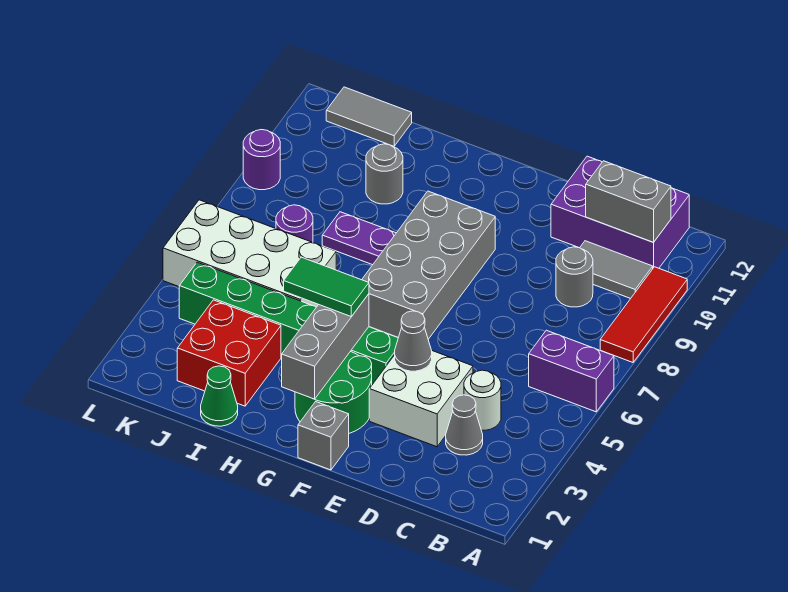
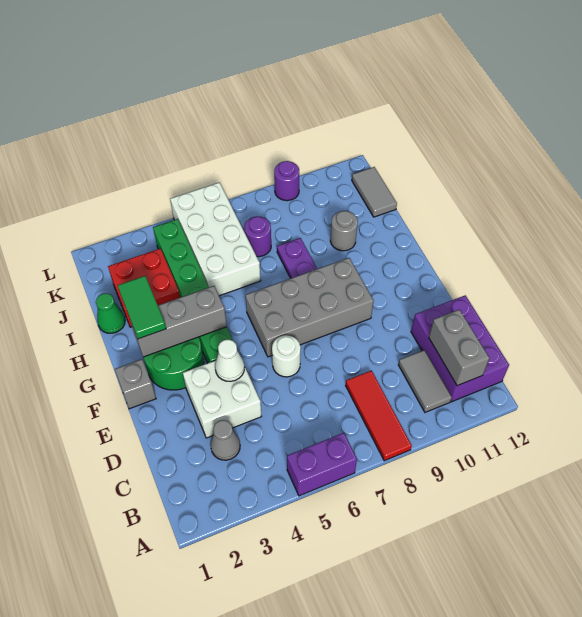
purple 1x2 brick [529,330,614,412] -> purple 1x2 brick turned to [287,433,357,496]
red 1x3 tile [600,267,687,362] -> red 1x3 tile turned to [346,371,412,461]
white 1x1 round brick [464,370,501,430] -> white 1x1 round brick moved to [272,335,301,377]
grey 1x1 round brick [556,247,593,307] -> none
grey 1x1 cone [395,311,432,371] -> white 1x1 cone [215,339,245,381]
green 1x2 tile [284,257,369,317] -> green 1x2 tile moved to [118,276,166,339]

